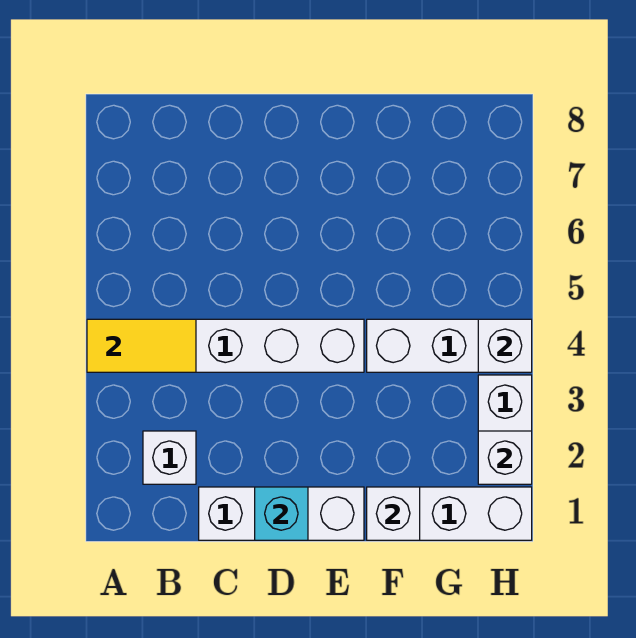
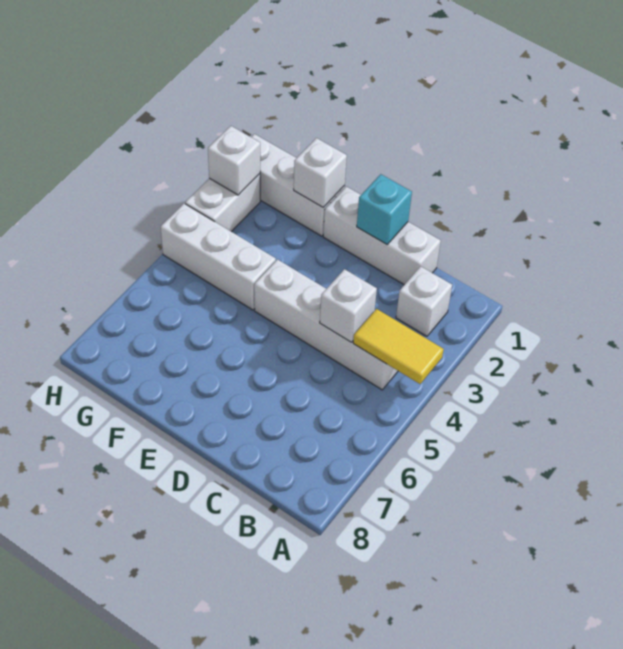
white 1x1 brick [478,319,532,372] -> white 1x1 brick moved to [320,269,377,342]

